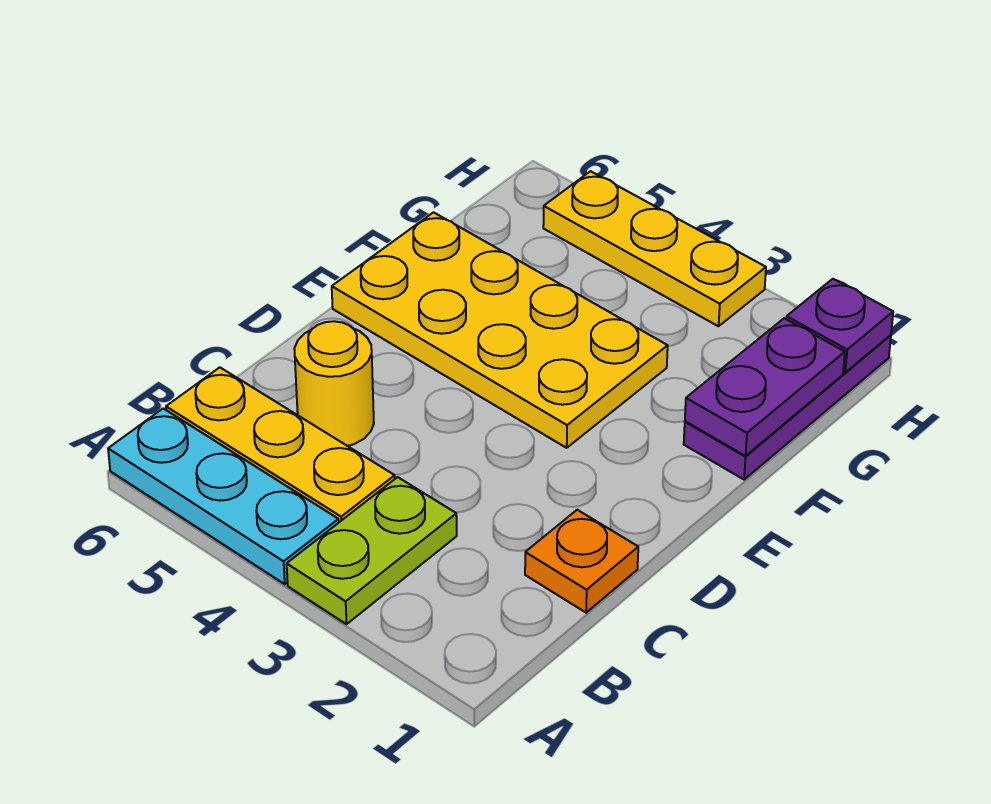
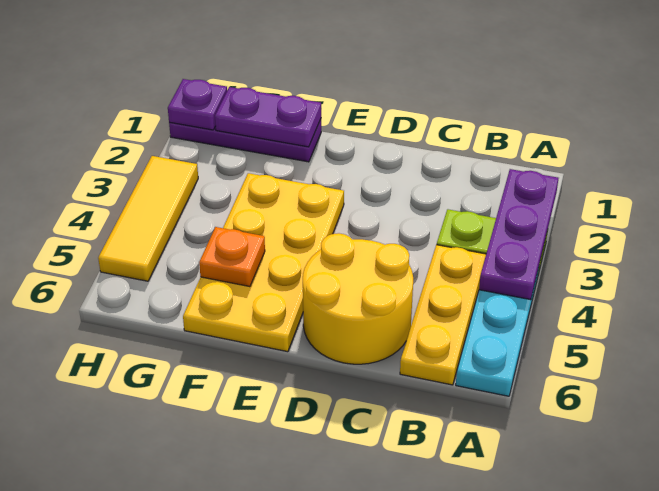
none -> purple 1x3 plate [479,169,558,300]
orange 1x1 plate [525,510,638,613] -> orange 1x1 plate moved to [199,227,265,287]
yellow 1x1 round brick [294,321,374,446] -> yellow 2x2 round brick [303,233,413,364]
yellow 1x3 plate [543,171,766,326] -> yellow 1x3 tile [98,156,198,281]

